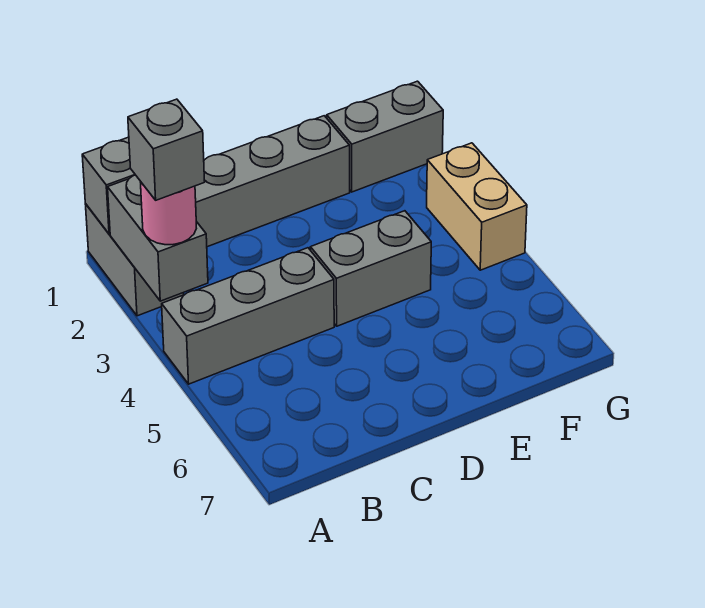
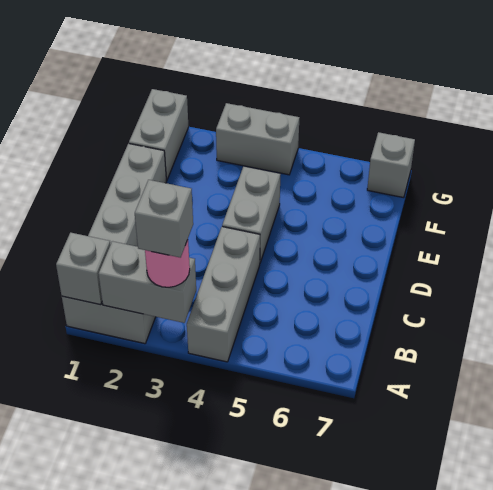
tan 1x2 brick [427,143,527,270] -> grey 1x2 brick [216,103,299,175]
none -> grey 1x1 brick [367,132,415,198]

